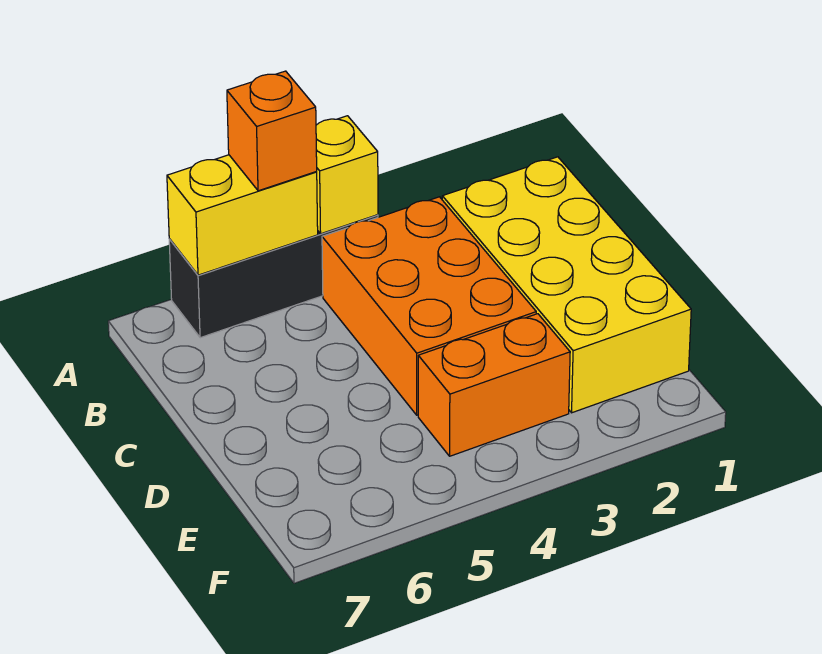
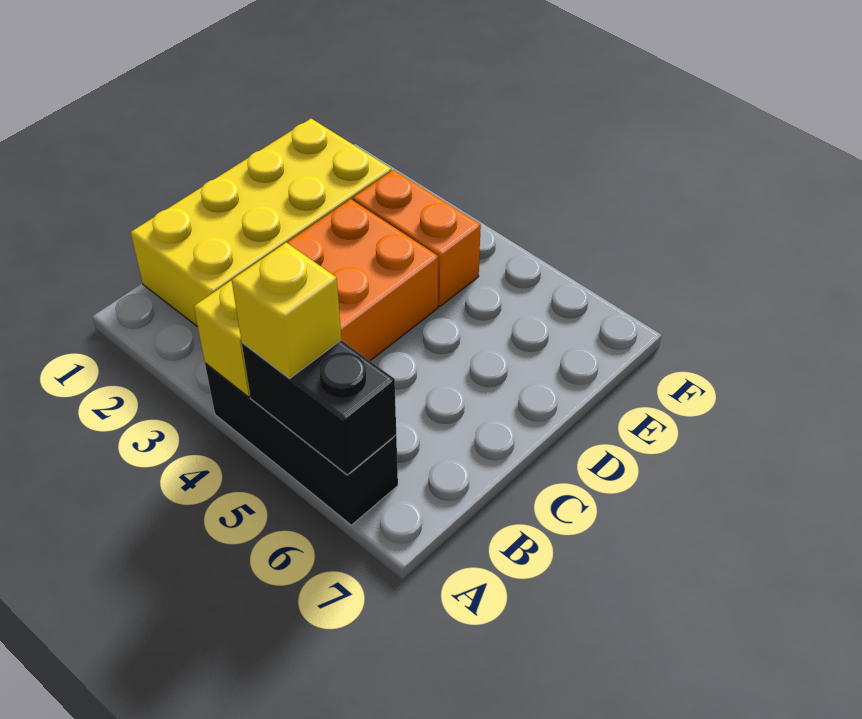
yellow 1x2 brick [167,155,318,275] -> black 1x2 brick [242,340,396,475]
orange 1x1 brick [227,71,317,191] -> yellow 1x1 brick [232,242,341,378]

